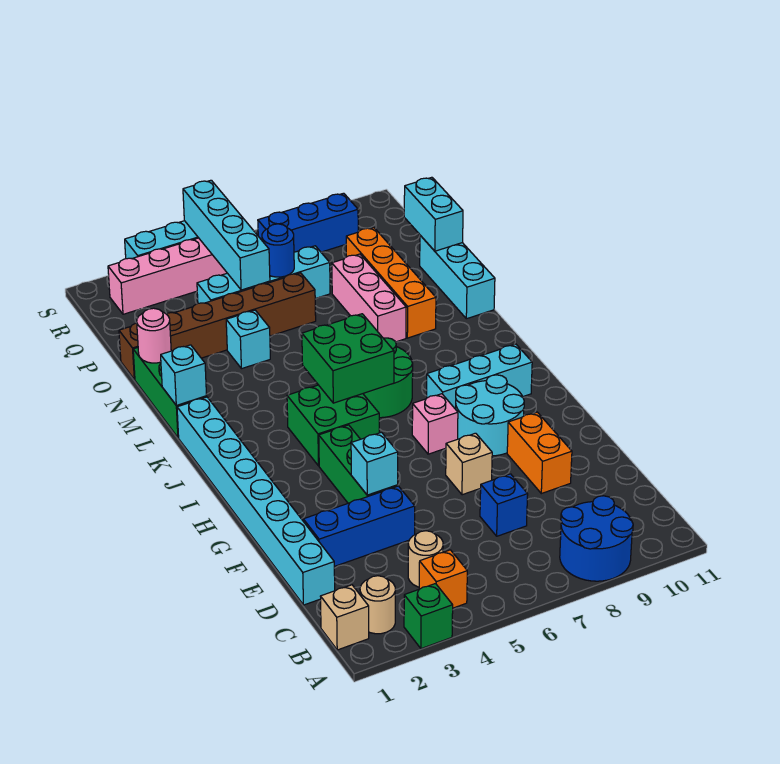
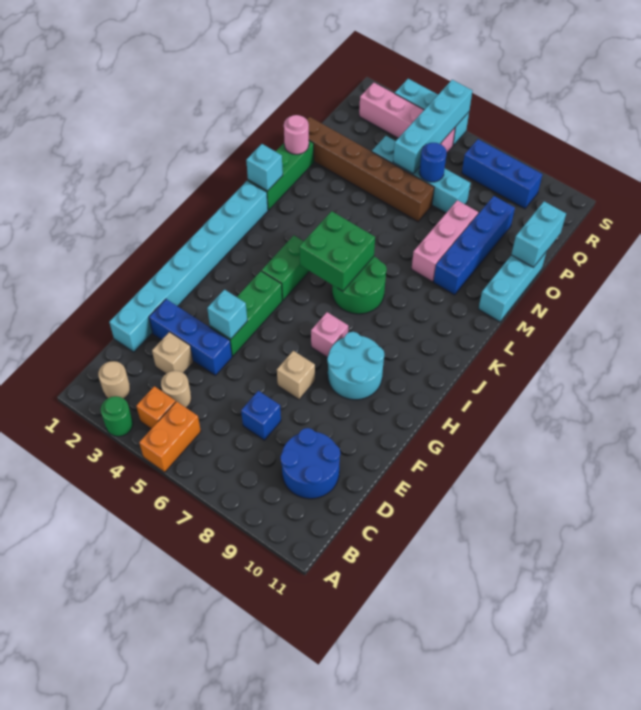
green 1x1 brick [404,584,453,649] -> green 1x1 round brick [101,396,133,436]
blue 2x2 round brick [560,496,633,581] -> blue 2x2 round brick moved to [280,428,340,499]
tan 1x1 brick [320,585,369,650] -> tan 1x1 brick moved to [152,332,193,374]
orange 1x2 brick [507,412,572,494] -> orange 1x2 brick moved to [139,401,201,472]
green 2x2 brick [287,385,379,466] -> green 1x2 brick [262,236,309,300]
cyan 1x3 brick [427,344,532,409] -> none
orange 1x4 brick [346,227,436,338] -> blue 1x4 brick [434,196,515,295]
cyan 1x1 brick [226,310,270,369] -> none

